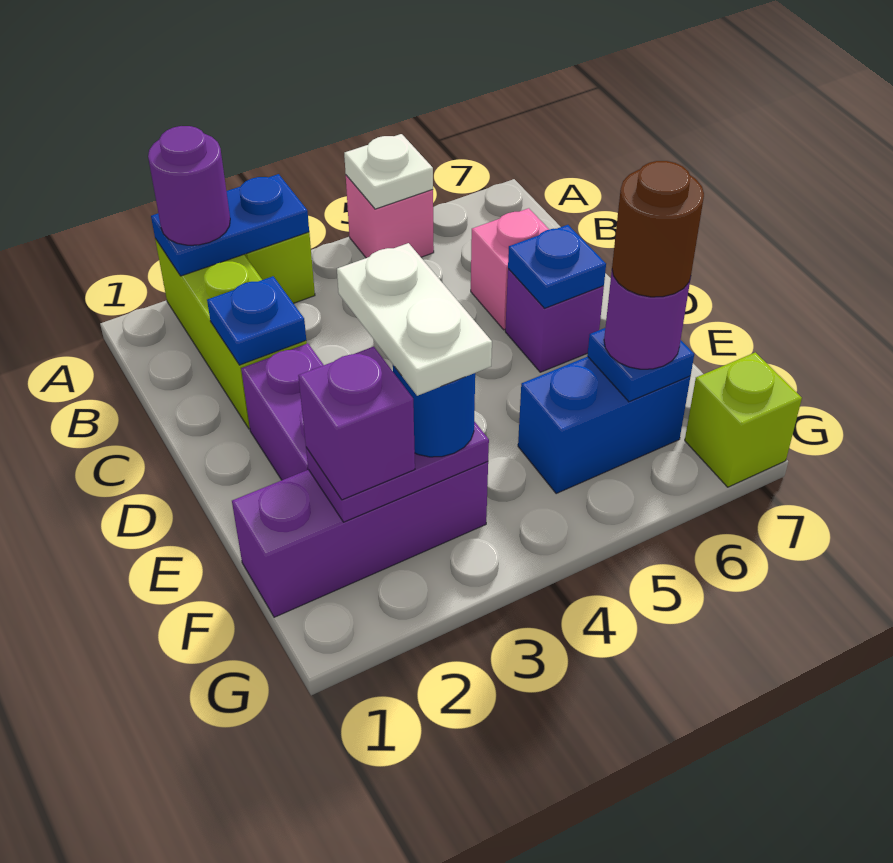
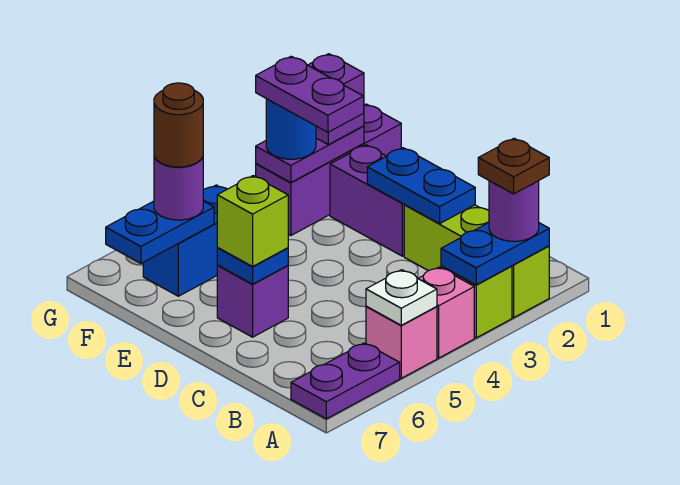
none -> brown 1x1 plate [478,138,549,194]
none -> purple 1x2 plate [291,343,400,419]
blue 1x1 plate [207,276,306,365] -> blue 1x2 plate [367,148,475,224]
pink 1x1 brick [471,208,549,330] -> pink 1x1 brick moved to [418,267,474,358]
white 1x2 plate [337,243,492,396] -> purple 1x2 plate [256,56,364,132]
blue 1x1 plate [587,328,694,402] -> blue 1x2 plate [106,201,214,263]
lime 1x1 brick [685,352,802,487] -> lime 1x1 brick moved to [217,176,288,266]

